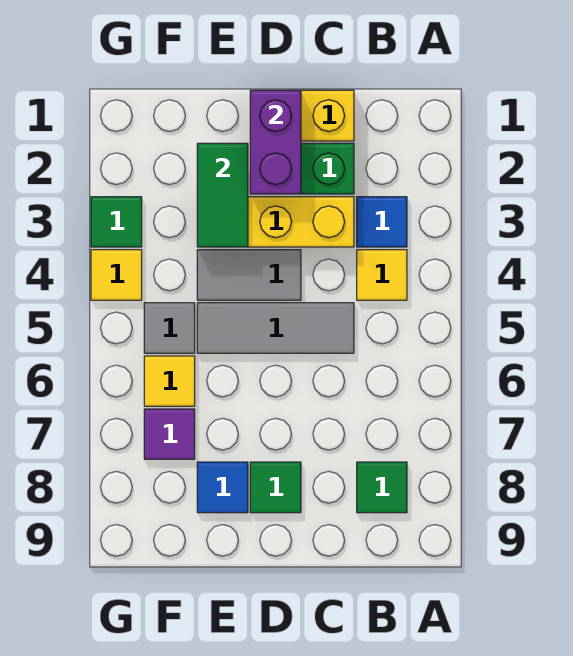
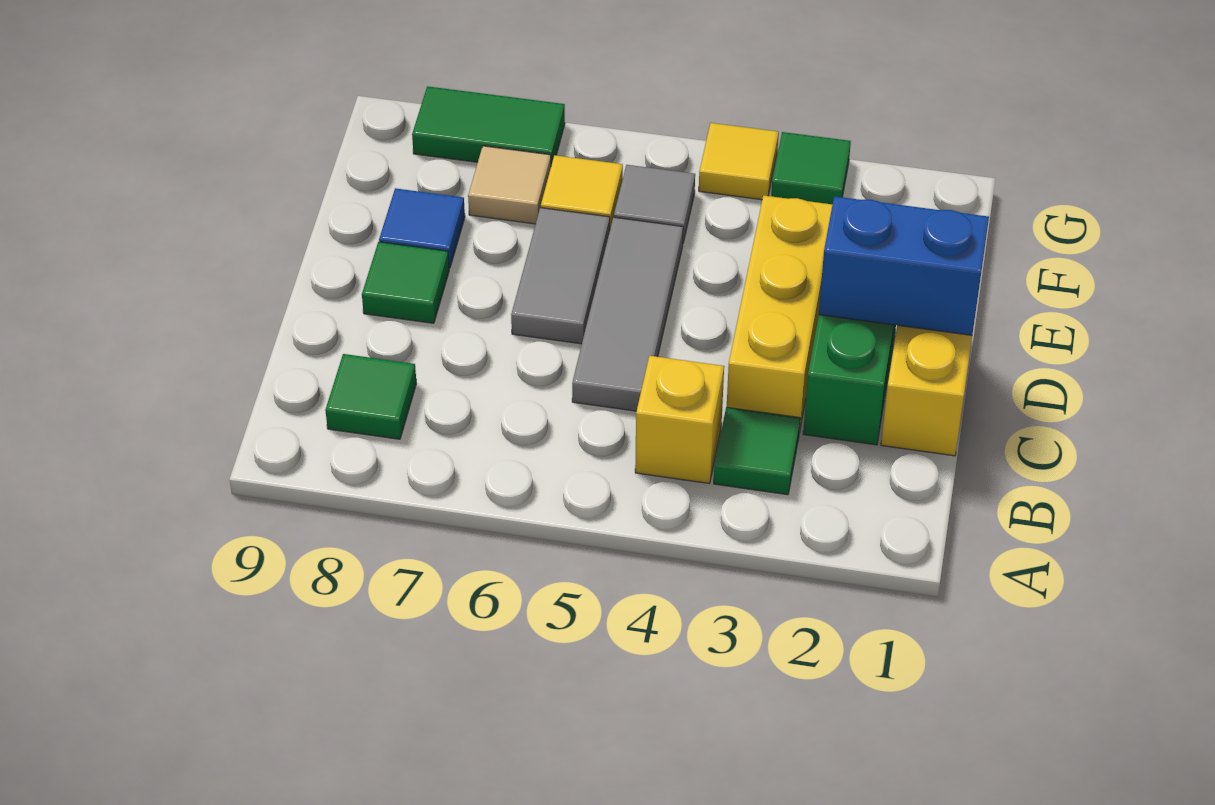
blue 1x1 tile [357,197,407,247] -> green 1x1 tile [714,407,800,495]
yellow 1x1 tile [357,250,407,300] -> yellow 1x1 brick [635,356,724,483]
purple 1x2 brick [250,90,301,194] -> blue 1x2 brick [819,196,989,335]
grey 1x2 tile [197,250,301,300] -> grey 1x2 tile moved to [511,208,610,344]
green 1x2 tile [197,143,248,247] -> green 1x2 tile moved to [412,86,565,165]
purple 1x1 tile [144,409,195,459] -> tan 1x1 tile [468,146,551,224]

